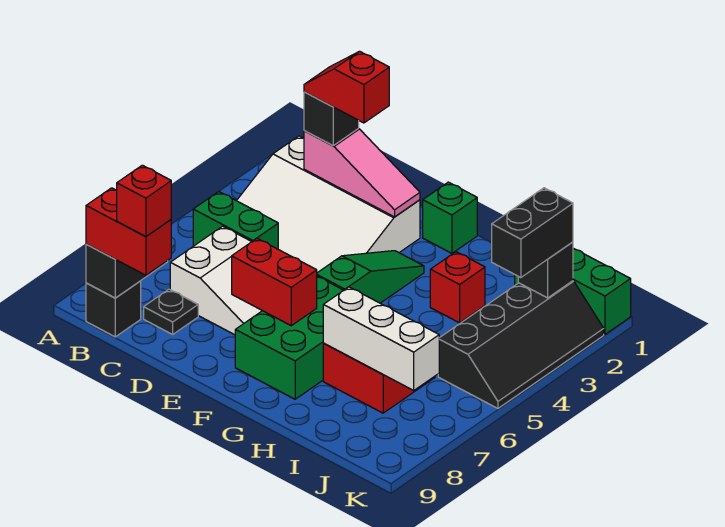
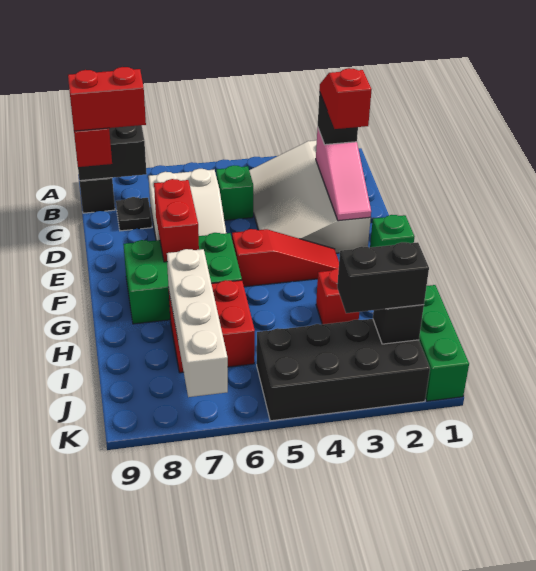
green 1x2 brick [193,192,278,249] -> green 1x1 brick [216,165,253,220]
red 1x1 brick [117,165,171,236] -> red 1x2 brick [68,67,146,131]
green 1x3 slope [317,251,424,303] -> red 1x3 slope [232,229,339,287]
white 1x3 brick [323,287,439,390] -> white 1x4 brick [167,249,228,397]
black 2x4 slope [438,281,604,408] -> black 2x4 brick [257,319,430,421]

